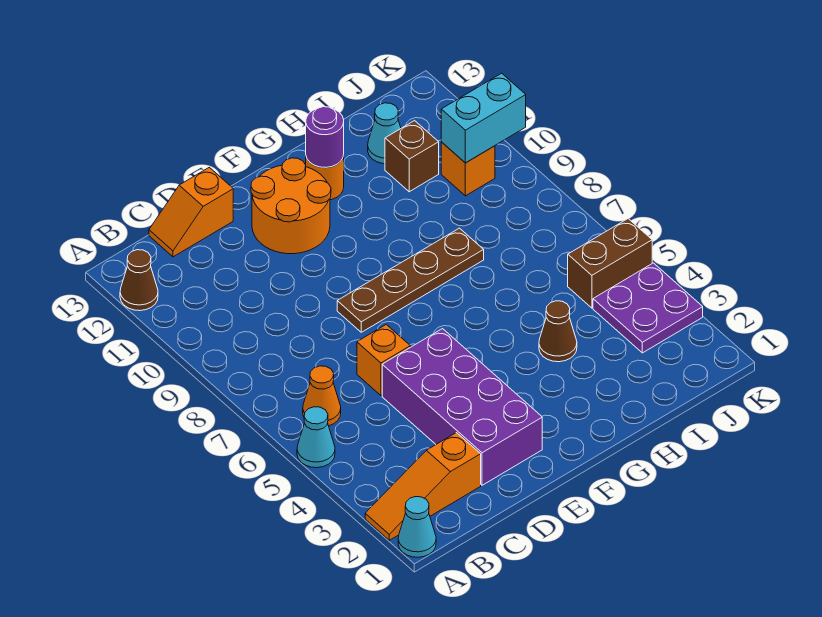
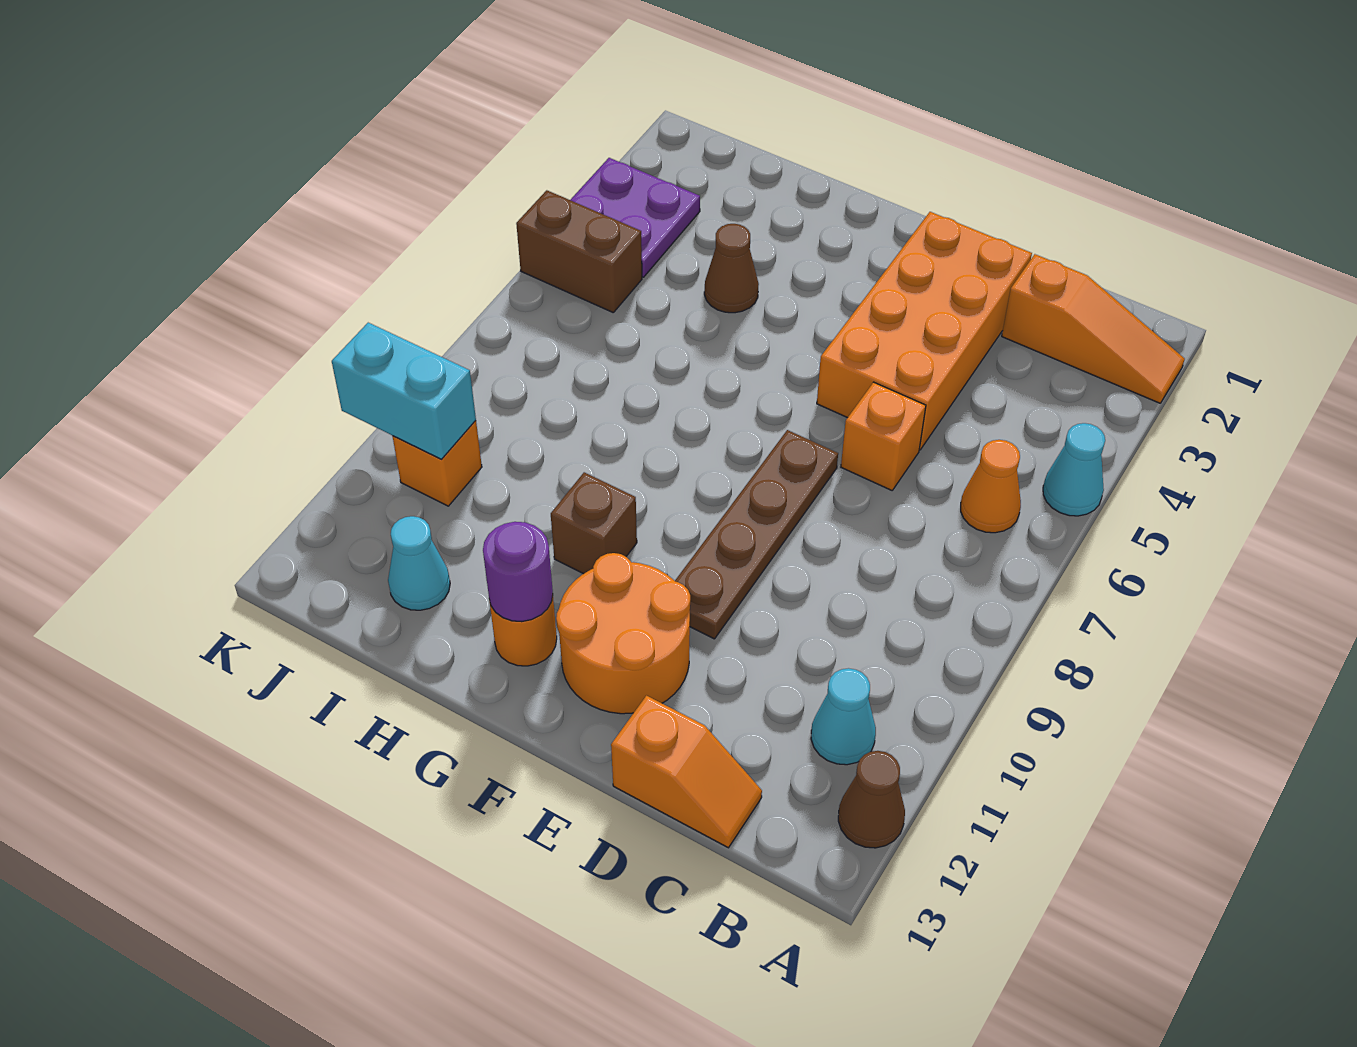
cyan 1x1 cone [398,497,436,557] -> cyan 1x1 cone moved to [811,668,876,765]
purple 2x4 brick [382,329,542,485] -> orange 2x4 brick [817,212,1032,450]
brown 1x4 plate [337,228,484,332] -> brown 1x4 plate turned to [675,430,838,639]
brown 1x1 brick [385,121,439,192] -> brown 1x1 brick moved to [551,472,637,574]

